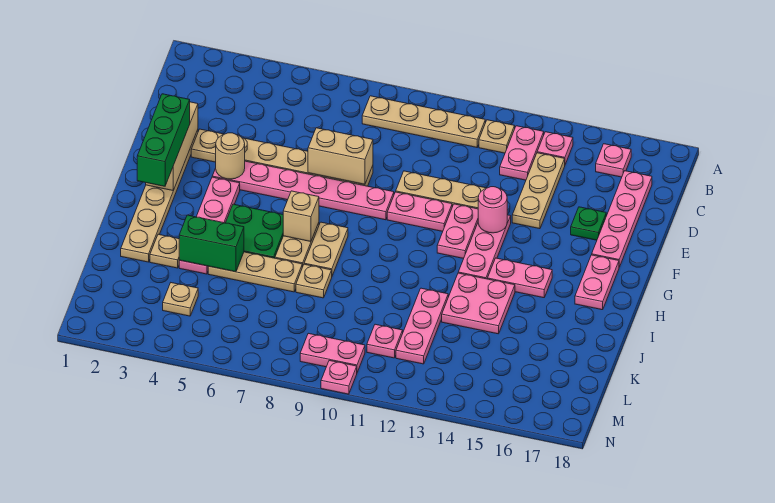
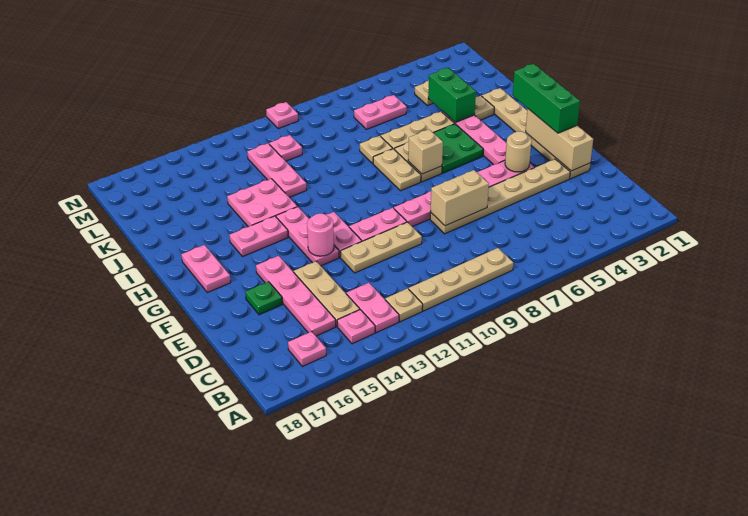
pink 1x4 plate [592,171,652,267] -> pink 1x4 plate moved to [256,256,336,336]
green 1x2 brick [179,215,244,272] -> green 1x2 brick turned to [428,68,476,123]
pink 1x2 plate [300,333,365,372] -> pink 1x2 plate moved to [354,95,407,129]

